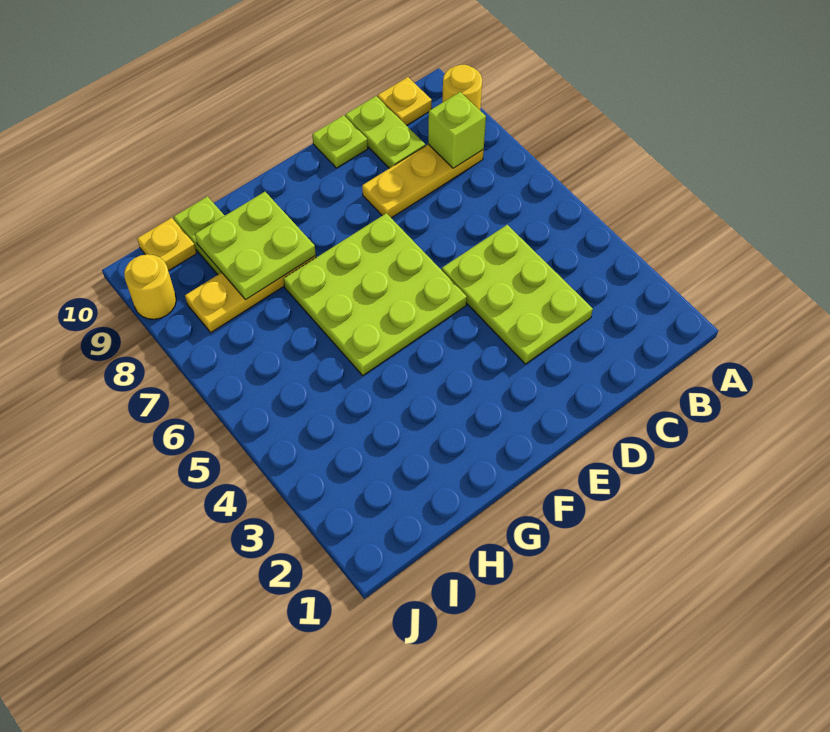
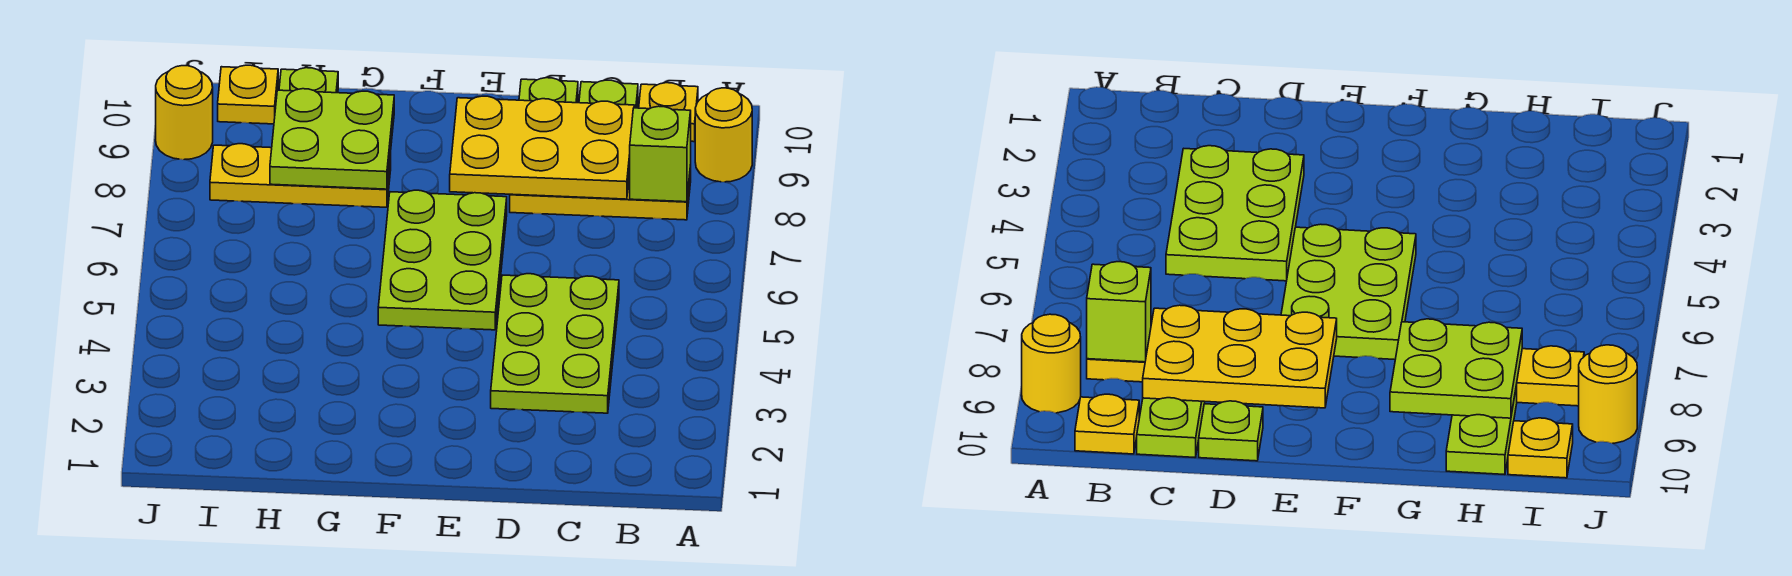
none -> yellow 2x3 plate [450,96,634,199]
lime 3x3 plate [283,213,467,375] -> lime 2x3 plate [378,190,507,330]

